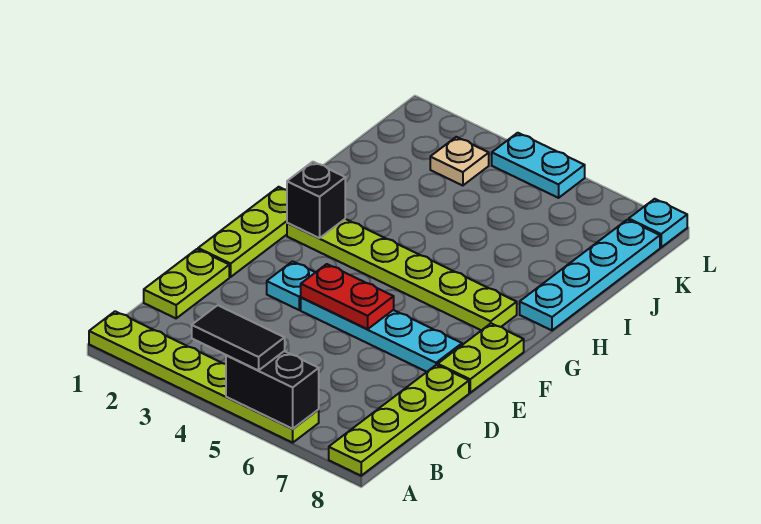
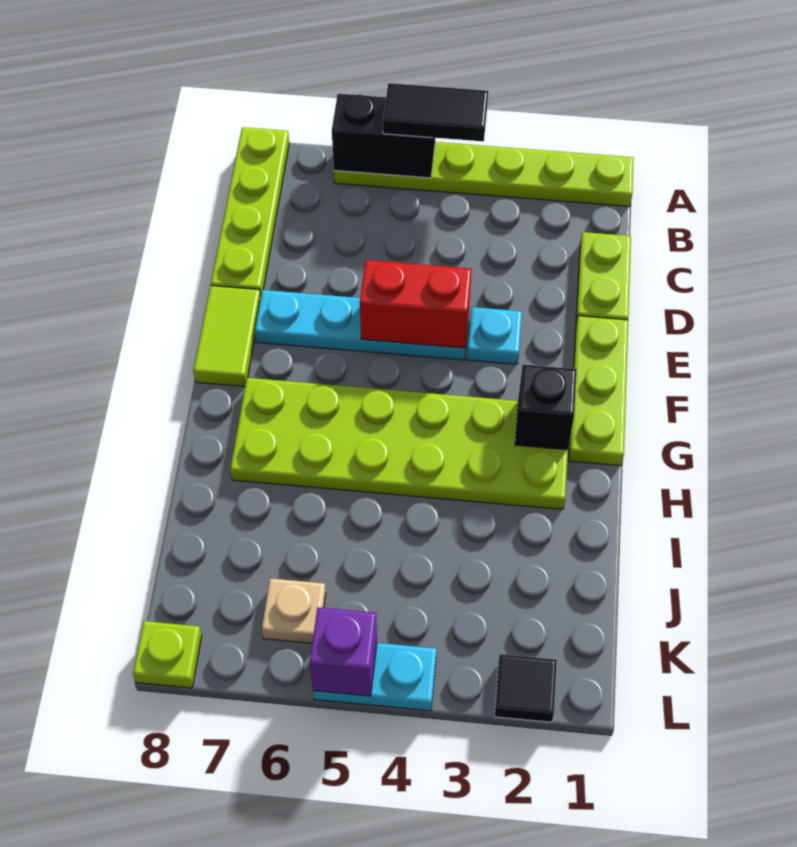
red 1x2 plate [301,264,394,329] -> red 1x2 brick [360,260,472,348]
lime 1x2 plate [438,323,524,393] -> lime 1x2 tile [193,286,261,386]
lime 1x6 plate [287,219,517,330] -> lime 2x6 plate [230,378,568,509]
cyan 1x4 plate [520,220,660,330] -> none
tan 1x1 plate [430,137,489,186] -> tan 1x1 plate moved to [262,578,326,643]
none -> black 1x1 tile [494,654,557,722]
none -> purple 1x1 brick [310,607,377,696]
cyan 1x1 plate [629,199,687,247] -> lime 1x1 plate [133,621,202,688]

